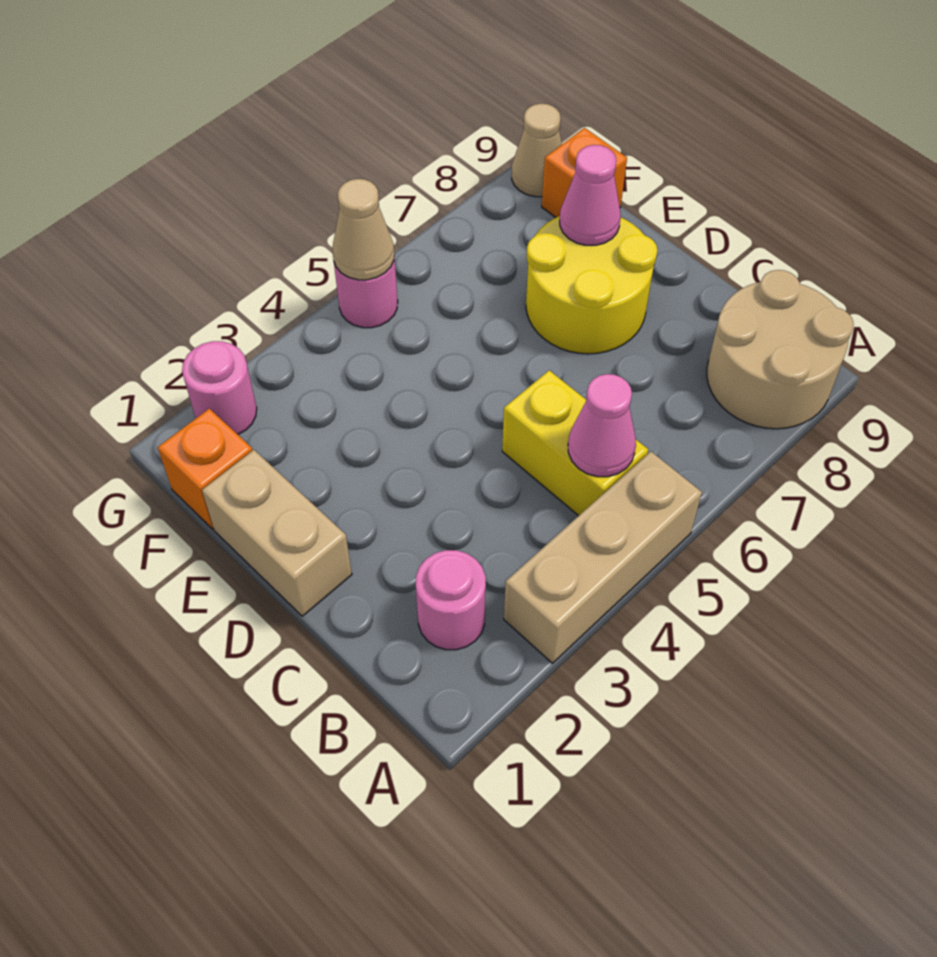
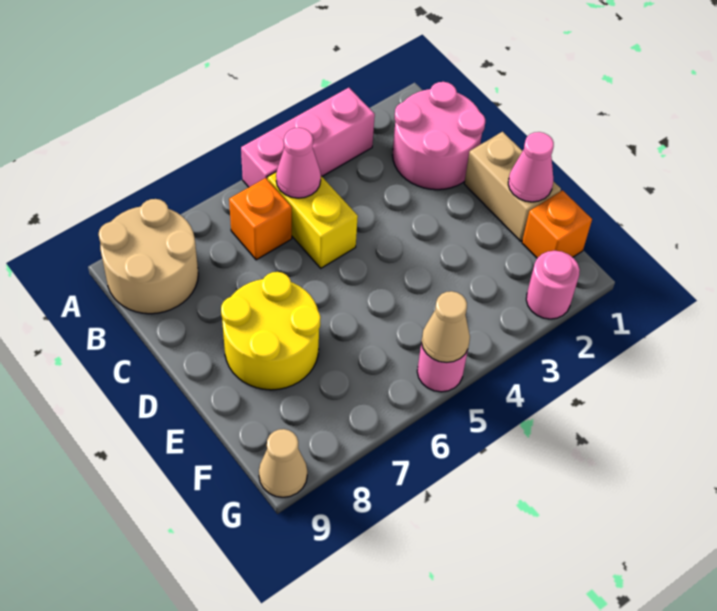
tan 1x3 brick [504,452,702,663] -> pink 1x3 brick [241,88,375,187]
pink 1x1 round brick [416,550,486,650] -> pink 2x2 round brick [392,82,485,190]
pink 1x1 cone [560,145,621,245] -> pink 1x1 cone moved to [508,132,554,202]
orange 1x1 brick [542,128,627,217] -> orange 1x1 brick moved to [229,178,292,260]

